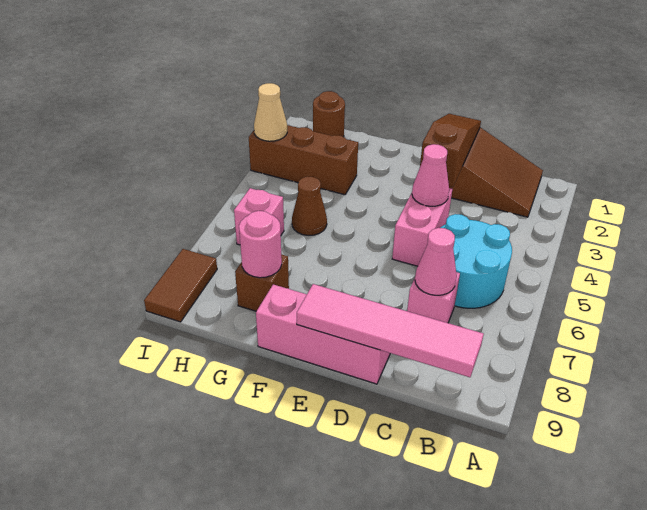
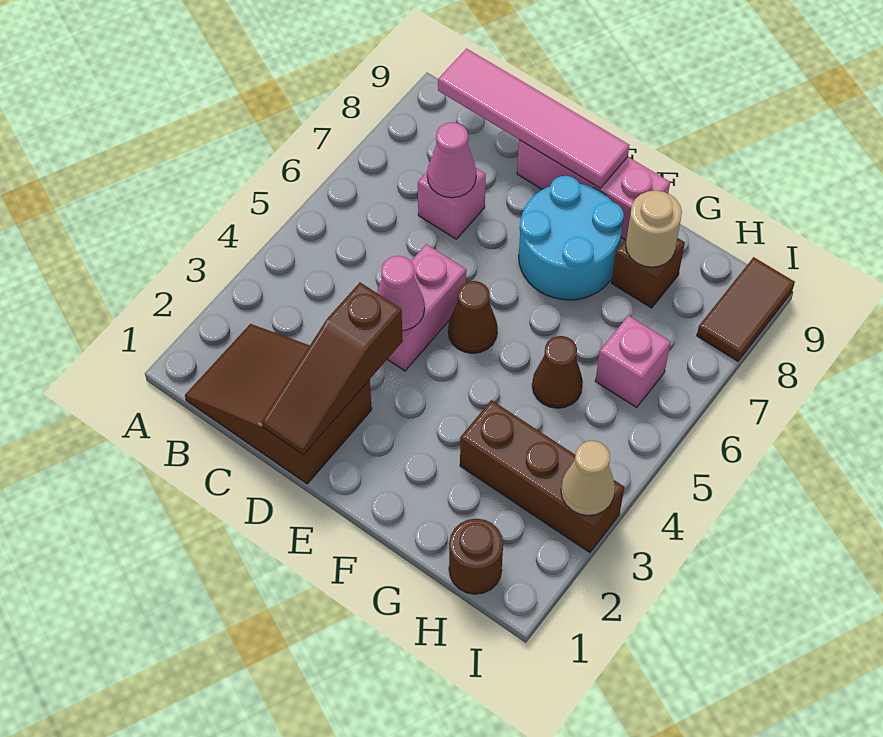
cyan 2x2 round brick [441,214,512,308] -> cyan 2x2 round brick moved to [519,176,624,300]
none -> brown 1x1 cone [448,281,498,353]
pink 1x1 round brick [239,211,282,278] -> tan 1x1 round brick [626,190,682,267]

